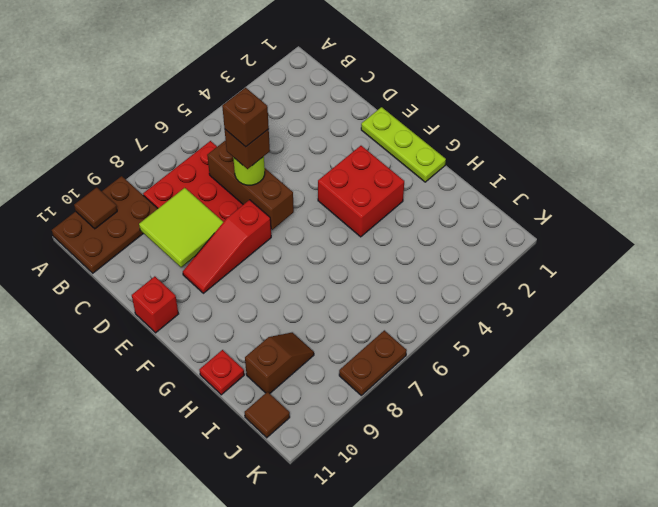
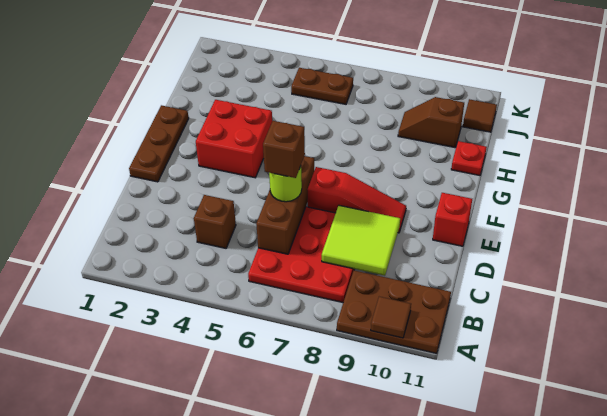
brown 1x1 brick [222,88,269,147] -> brown 1x1 brick moved to [194,195,236,248]
lime 1x3 plate [361,107,446,182] -> brown 1x3 plate [129,105,189,182]
brown 1x2 plate [339,330,407,395] -> brown 1x2 plate moved to [291,68,353,104]

